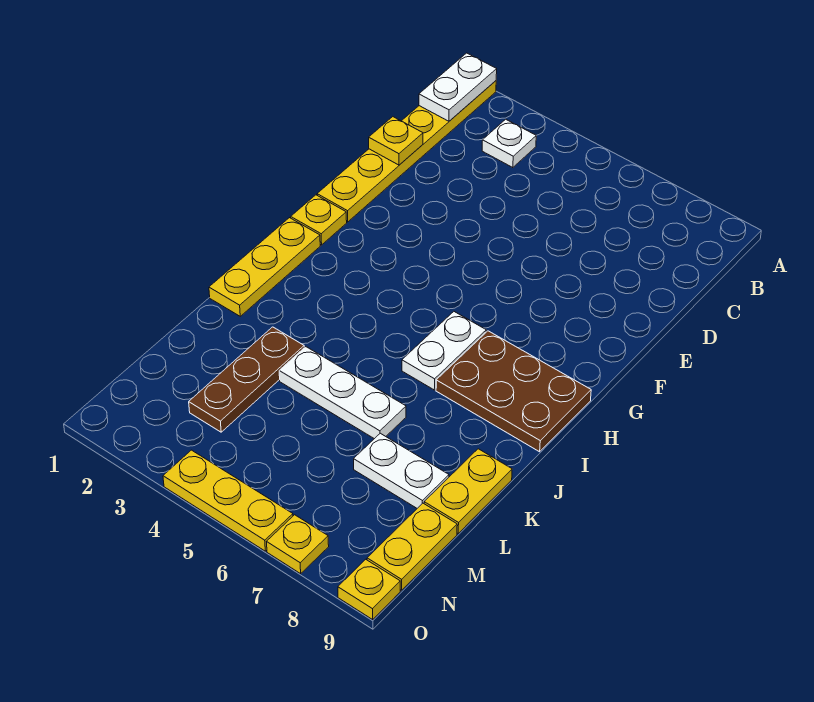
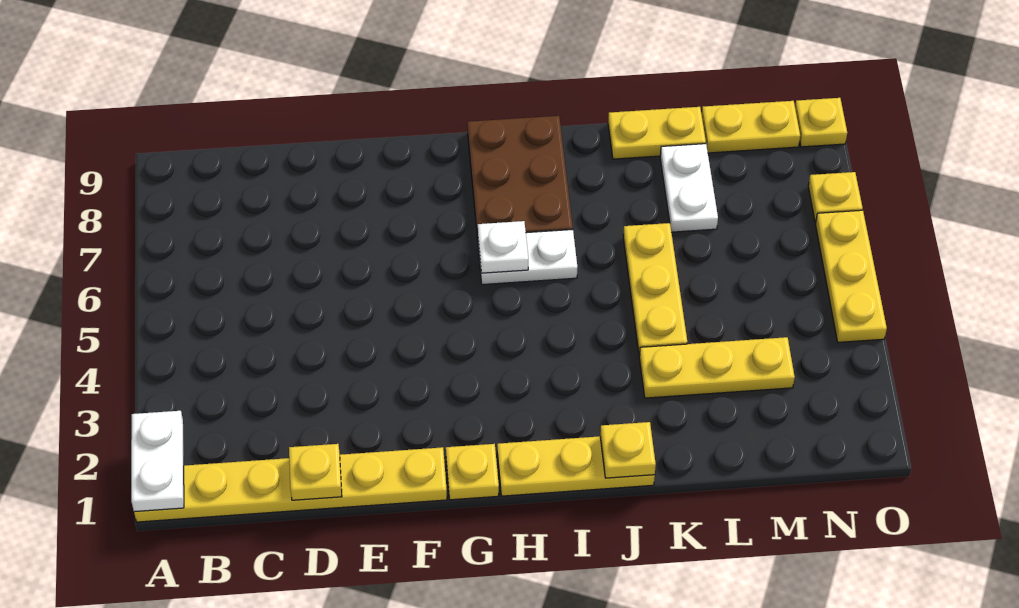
white 1x2 plate [419,53,497,121] -> white 1x2 plate turned to [131,411,184,512]
white 1x1 plate [482,119,536,168] -> white 1x1 plate moved to [478,221,528,273]
none -> yellow 1x1 plate [600,422,656,478]
brown 1x3 plate [189,327,304,432] -> yellow 1x3 plate [639,337,795,398]
white 1x3 plate [279,347,406,439] -> yellow 1x3 plate [623,223,687,356]

